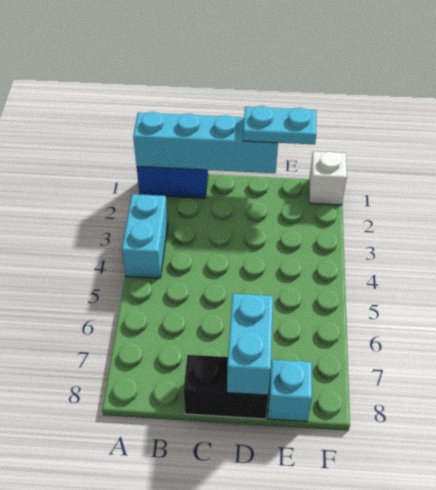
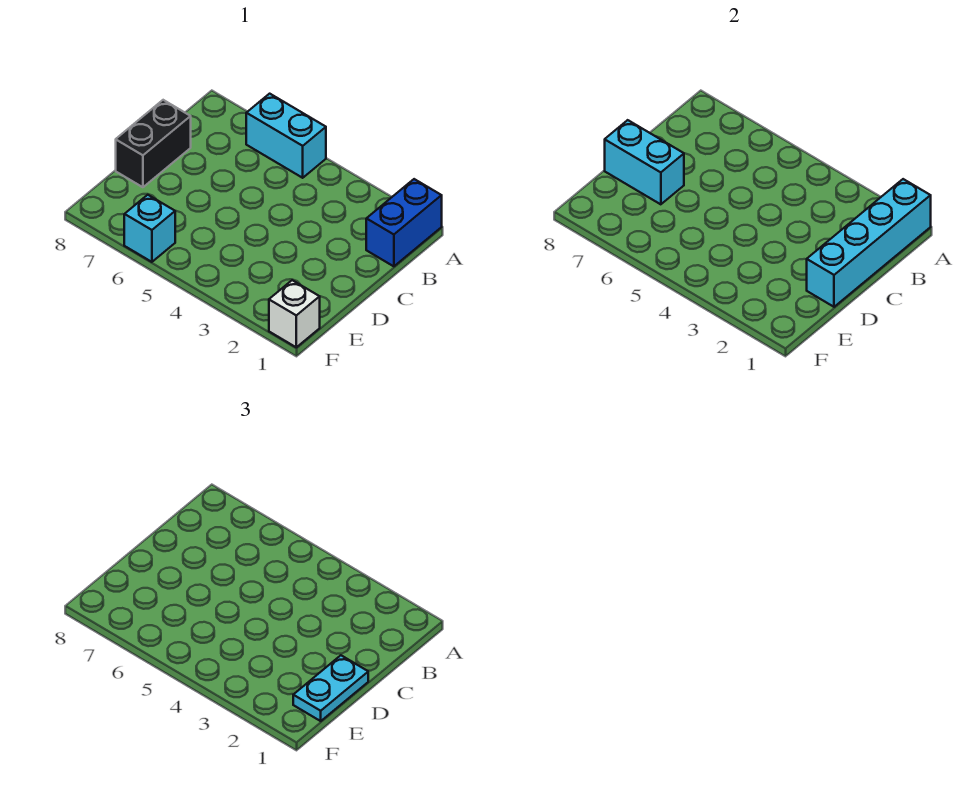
cyan 1x2 brick [122,194,168,278] -> cyan 1x2 brick moved to [246,94,326,178]
cyan 1x1 brick [268,360,312,422] -> cyan 1x1 brick moved to [124,195,175,262]

